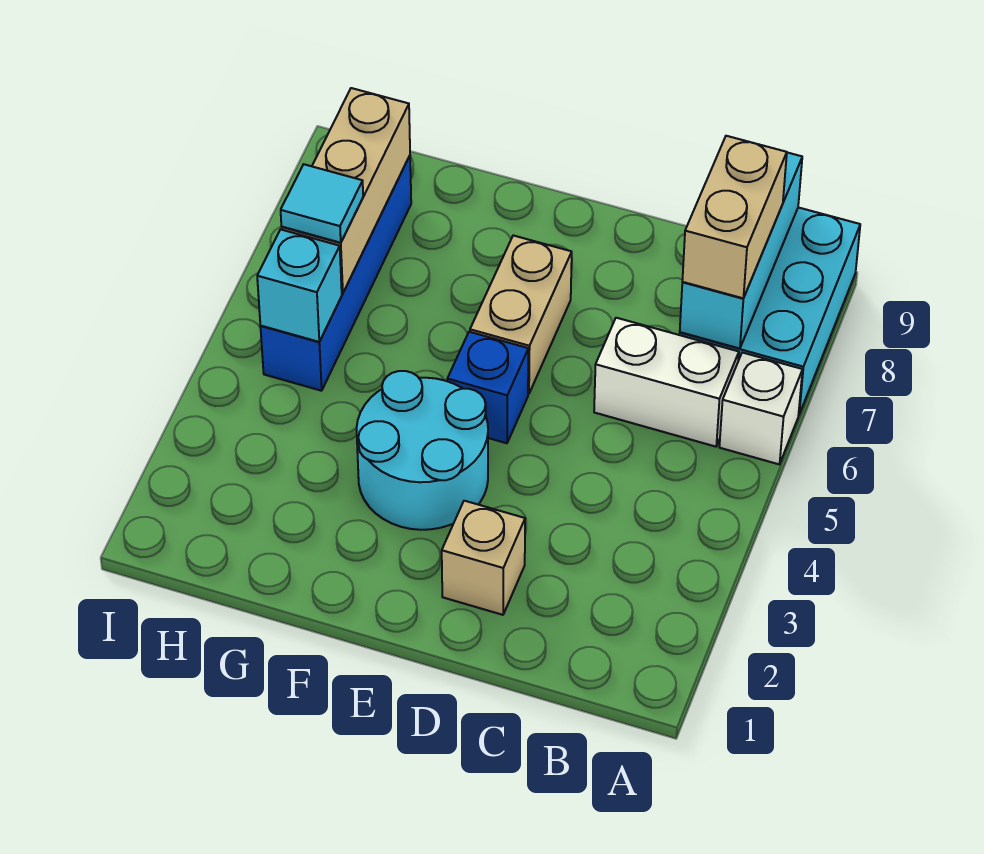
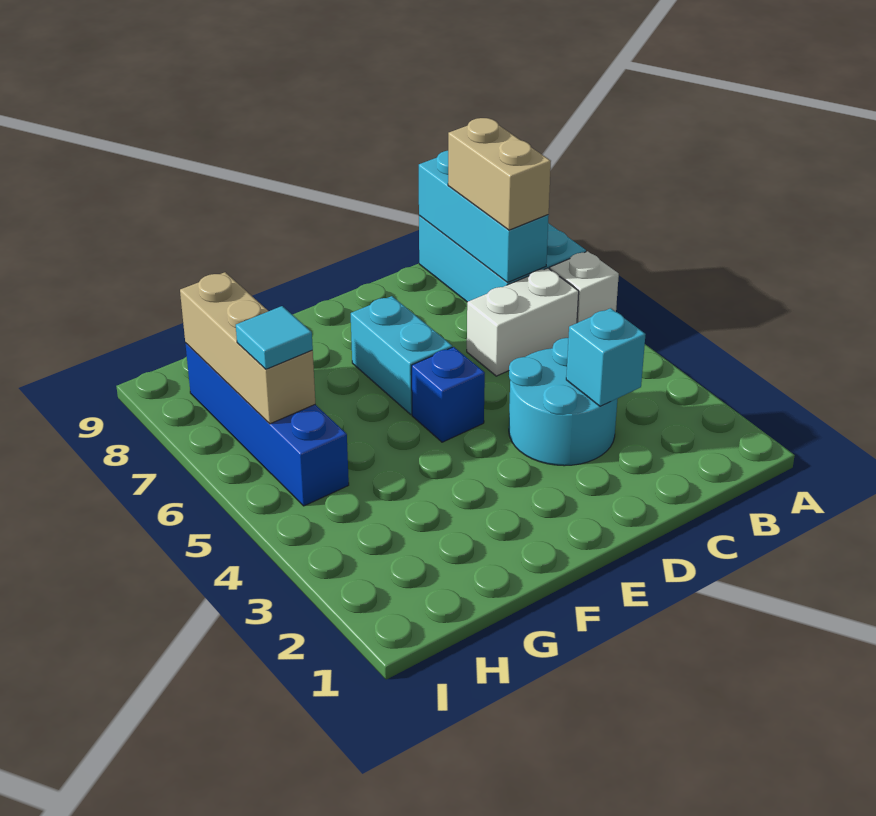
tan 1x1 brick [442,501,525,615] -> none
cyan 2x2 round brick [357,371,488,530] -> cyan 2x2 round brick moved to [509,338,618,466]
tan 1x2 brick [470,235,572,394] -> cyan 1x2 brick [351,296,452,414]
cyan 1x1 brick [257,229,342,342] -> cyan 1x1 brick moved to [566,308,646,407]

